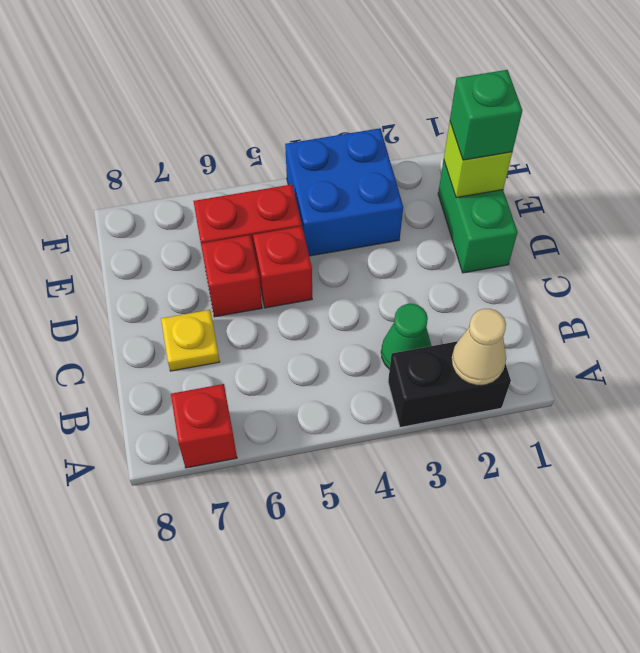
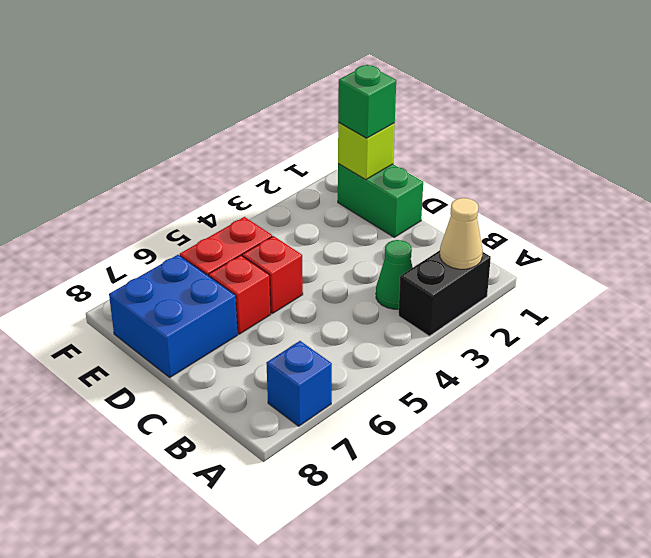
red 1x1 brick [171,384,237,468] -> blue 1x1 brick [266,341,332,426]
yellow 1x1 plate [161,310,220,371] -> none
blue 2x2 brick [285,128,403,256] -> blue 2x2 brick moved to [109,255,238,377]

